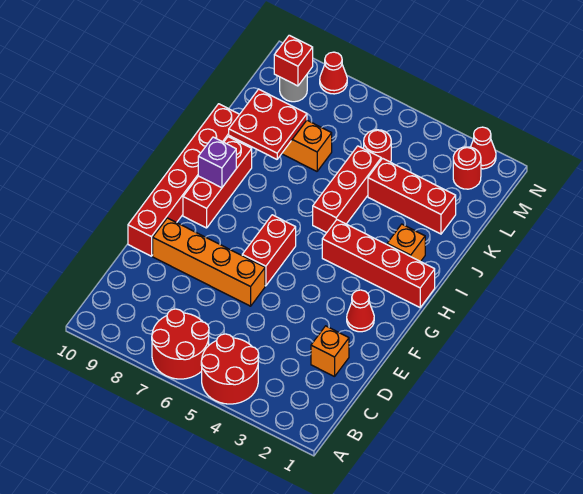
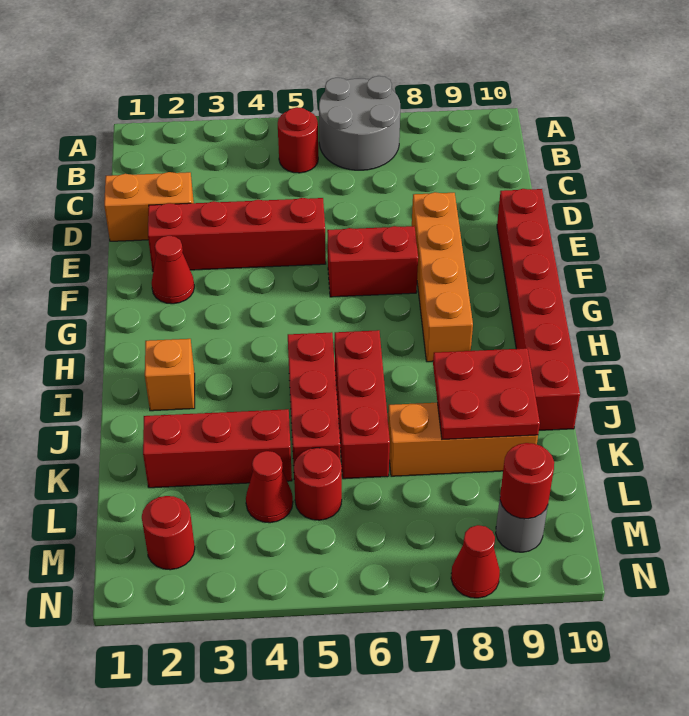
red 2x2 round brick [201,334,259,404] -> red 1x1 round brick [278,107,318,173]
red 2x2 round brick [152,309,209,379] -> grey 2x2 round brick [319,76,400,170]
orange 1x1 brick [311,326,349,377] -> orange 1x2 brick [104,172,194,241]
orange 1x4 brick [153,218,265,306] -> orange 1x4 brick turned to [412,192,473,362]
red 1x2 brick [242,215,296,286] -> red 1x2 brick turned to [327,226,418,297]
red 1x3 brick [183,137,252,228] -> red 1x3 brick moved to [335,330,390,479]
red 1x4 brick [322,220,435,307] -> red 1x4 brick moved to [148,198,326,271]
purple 1x1 brick [198,137,236,188] -> none
red 1x1 brick [274,35,313,86] -> red 1x1 round brick [500,443,554,519]
red 1x1 cone [471,127,496,169] -> red 1x1 cone moved to [246,451,293,523]

